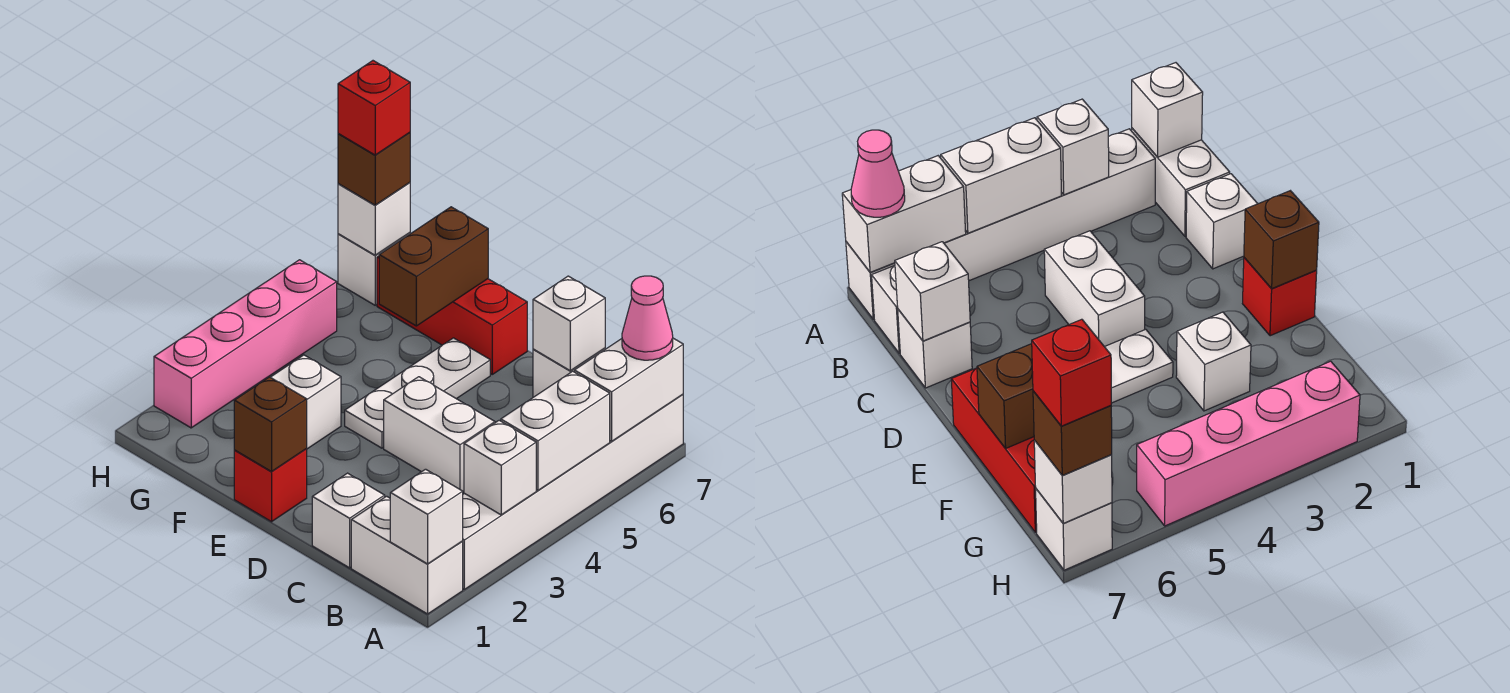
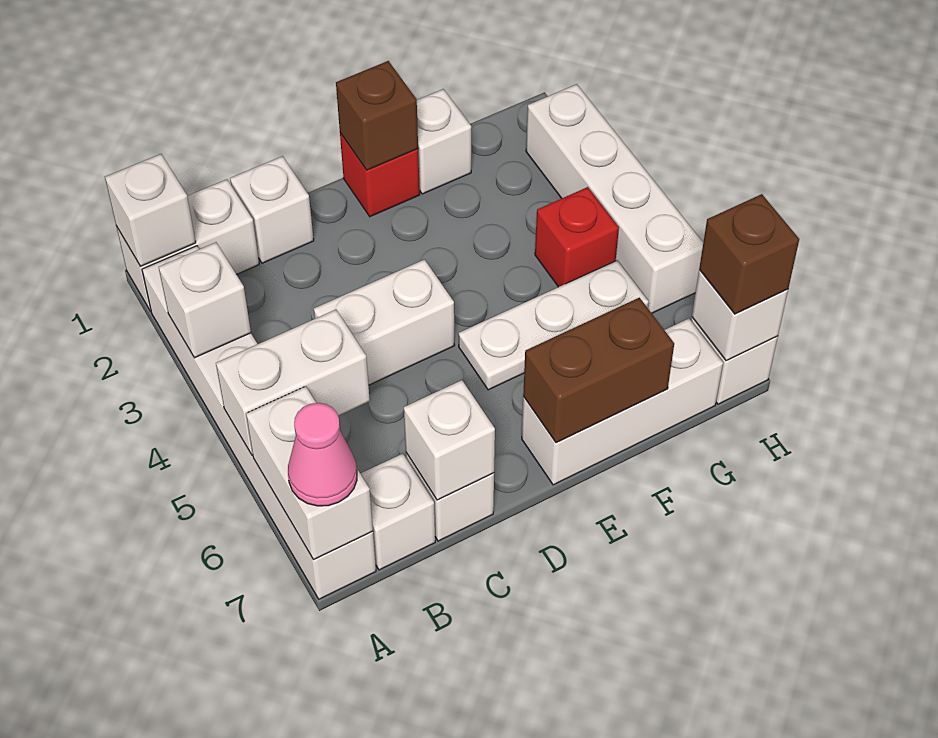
white 1x2 brick [501,371,610,490] -> white 1x2 brick turned to [216,309,370,455]
white 1x3 plate [345,338,490,448] -> white 1x3 plate turned to [458,260,649,390]
red 1x3 brick [377,256,527,374] -> white 1x3 brick [522,319,723,485]
white 1x1 brick [271,355,341,449] -> white 1x1 brick moved to [417,89,471,194]
brown 1x2 brick [379,207,488,326] -> brown 1x2 brick turned to [523,298,674,443]
pink 1x4 brick [154,260,337,428] -> white 1x4 brick [526,84,703,313]
red 1x1 brick [338,61,410,155] -> red 1x1 brick moved to [535,187,619,287]

